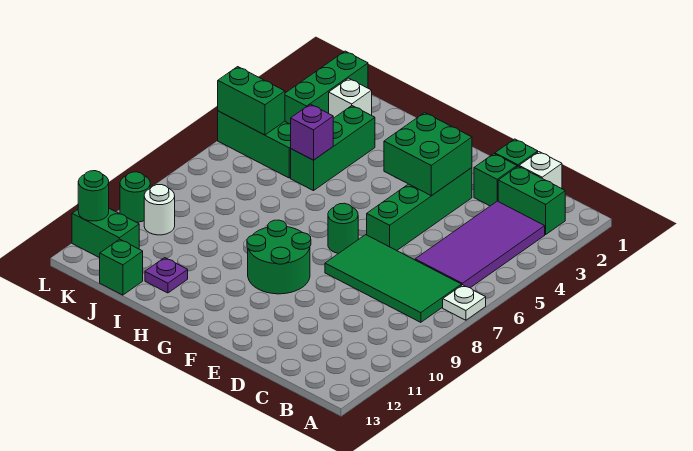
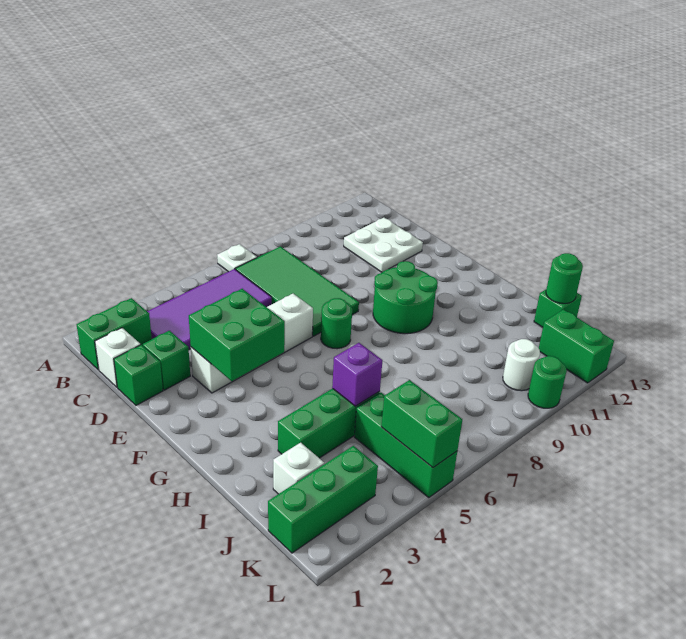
green 1x2 brick [498,166,565,235] -> green 1x2 brick turned to [77,298,152,370]
none -> white 2x2 plate [344,218,423,272]
green 1x4 brick [367,168,472,251] -> white 1x4 brick [191,294,313,393]
purple 1x1 plate [145,258,188,293] -> none
green 1x1 round brick [78,171,109,221] -> green 1x1 round brick moved to [546,253,583,304]

